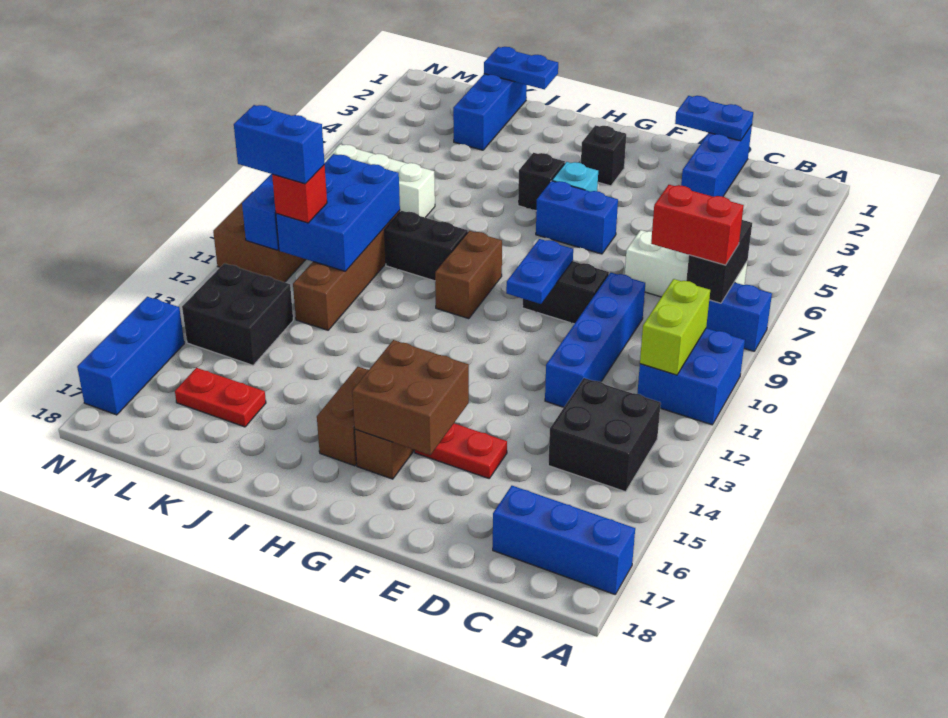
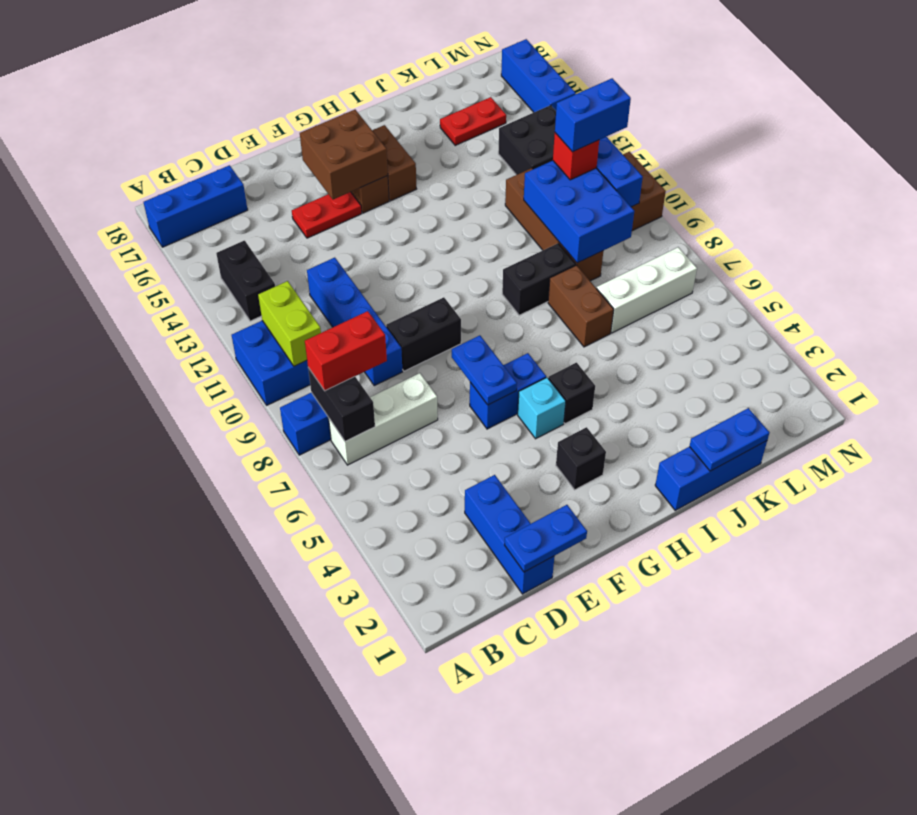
black 2x2 brick [548,378,661,492] -> black 1x2 brick [216,241,275,321]
blue 1x2 plate [506,239,573,304] -> blue 1x2 plate moved to [452,335,517,405]
brown 1x2 brick [435,231,502,319] -> brown 1x2 brick moved to [548,265,614,347]
blue 1x3 brick [453,74,527,150] -> blue 1x3 brick turned to [655,441,767,510]

